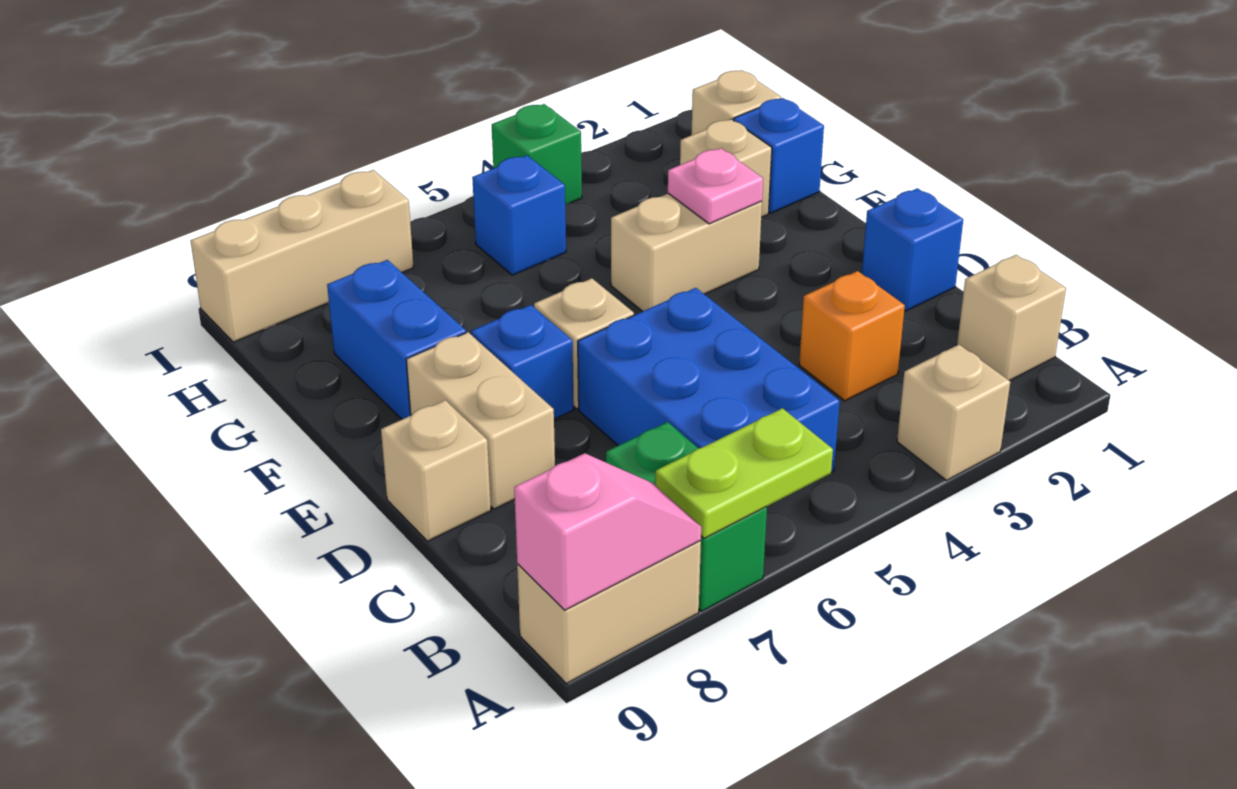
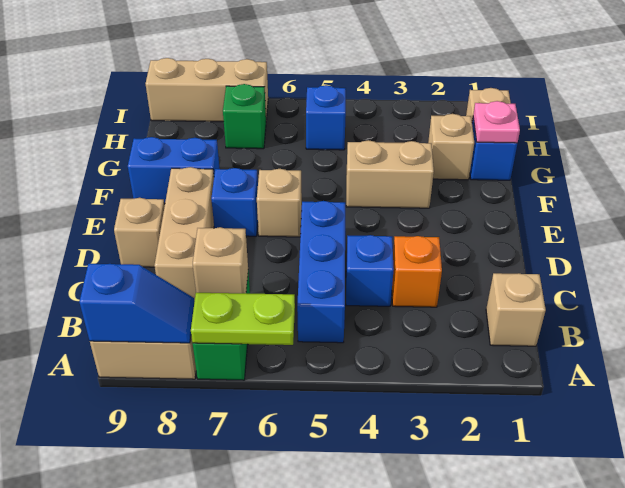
tan 1x1 brick [897,345,1010,480] -> tan 1x1 brick moved to [193,227,248,293]
pink 1x2 slope [514,453,701,610] -> blue 1x2 slope [79,264,195,343]
blue 2x3 brick [578,288,840,472] -> blue 1x3 brick [297,201,345,343]
blue 1x1 brick [862,188,963,311] -> blue 1x1 brick moved to [346,235,394,306]
tan 1x2 brick [406,332,555,509] -> tan 1x3 brick [154,167,214,301]
pink 1x1 plate [668,148,763,224] -> pink 1x1 plate moved to [473,101,520,143]
blue 1x2 brick [327,260,466,419] -> blue 1x2 brick turned to [128,137,220,204]
green 1x1 brick [492,104,582,204] -> green 1x1 brick moved to [223,84,266,149]

